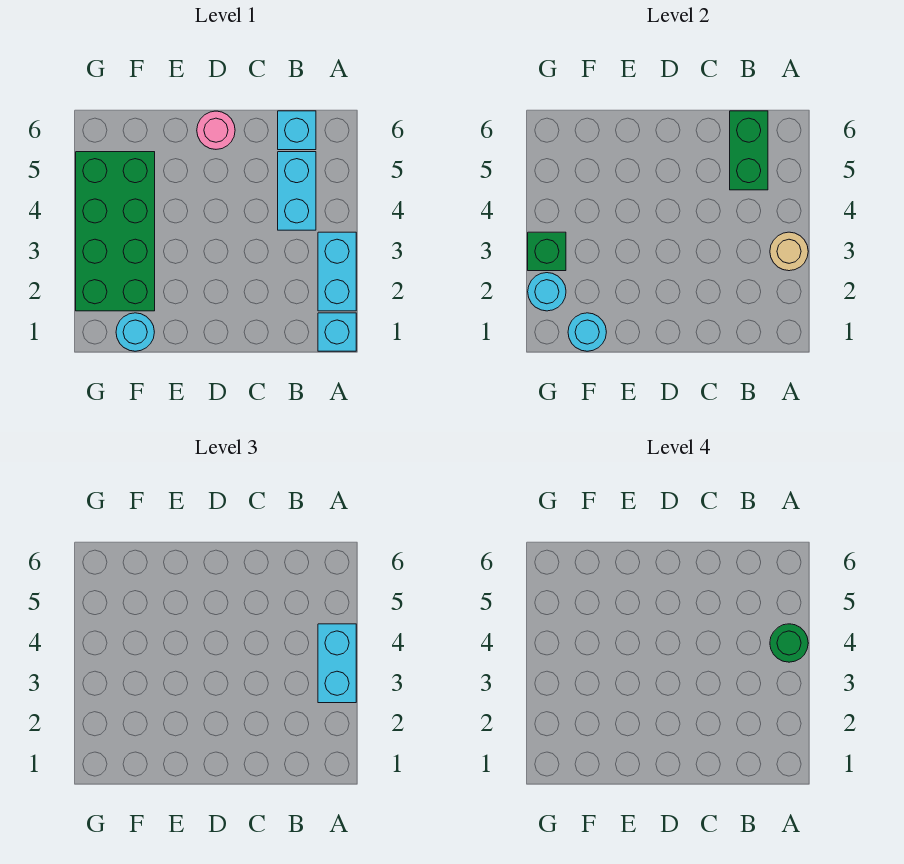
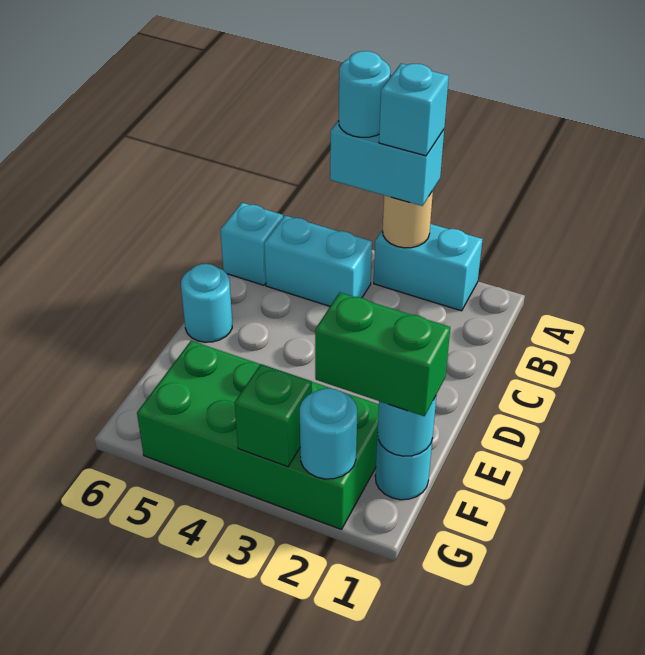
cyan 1x1 brick [318,313,356,351] -> cyan 1x1 brick moved to [379,64,449,156]
green 1x1 round brick [770,624,808,662] -> cyan 1x1 round brick [339,51,391,137]
green 1x2 brick [730,111,768,190] -> green 1x2 brick moved to [315,292,450,416]
pink 1x1 round brick [197,111,235,149] -> cyan 1x1 round brick [181,264,232,342]

